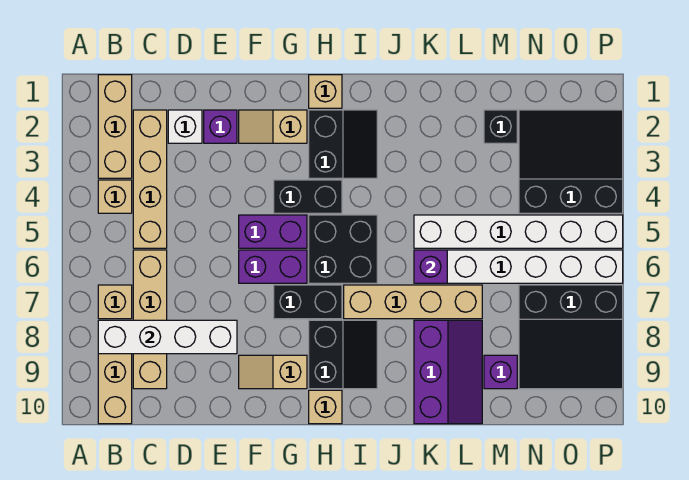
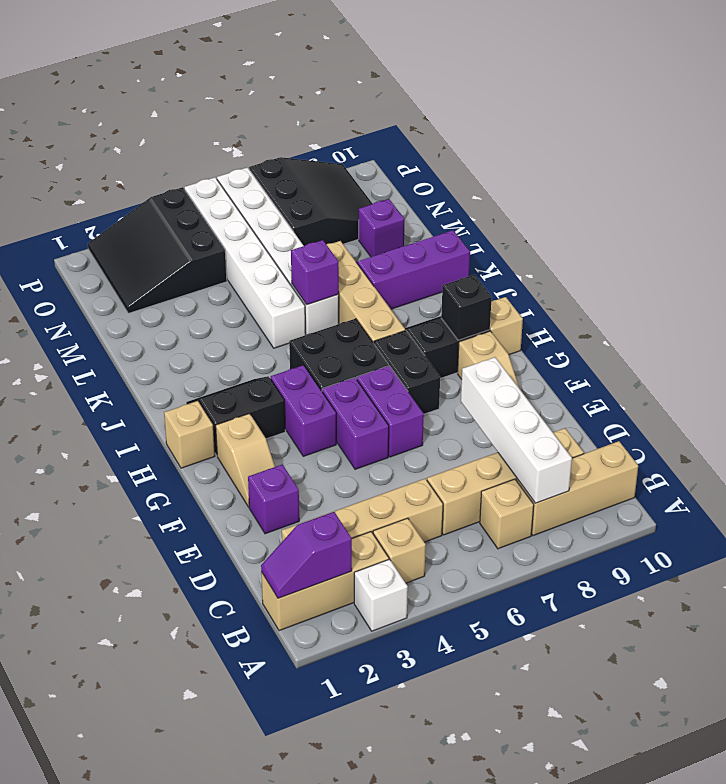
none -> purple 1x2 slope [261,512,352,598]
white 1x1 brick [168,110,202,143] -> white 1x1 brick moved to [354,559,408,631]
black 1x2 brick [274,180,342,213] -> purple 1x2 brick [271,365,336,456]
black 1x1 brick [484,110,517,143] -> black 1x1 brick moved to [441,275,492,340]

